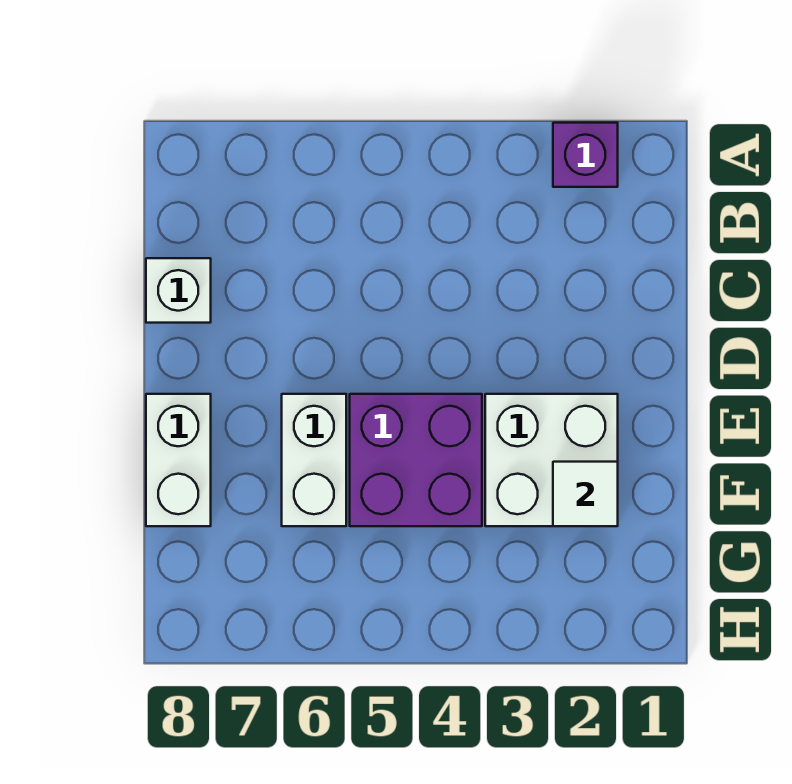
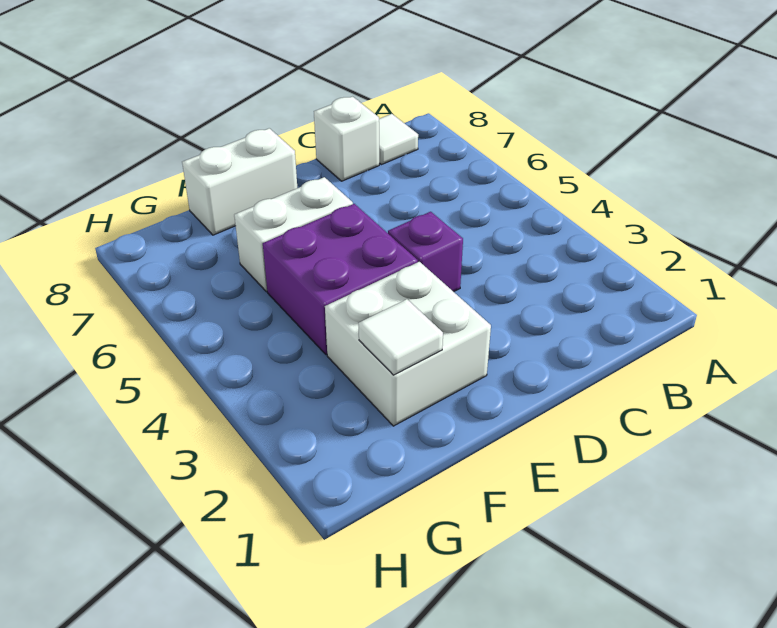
purple 1x1 brick [553,123,618,187] -> purple 1x1 brick moved to [388,212,463,292]
none -> white 1x1 tile [379,114,418,165]

